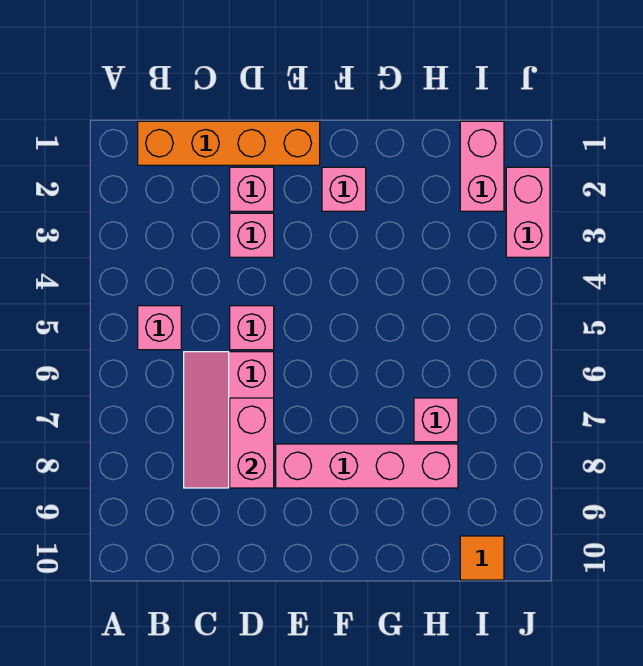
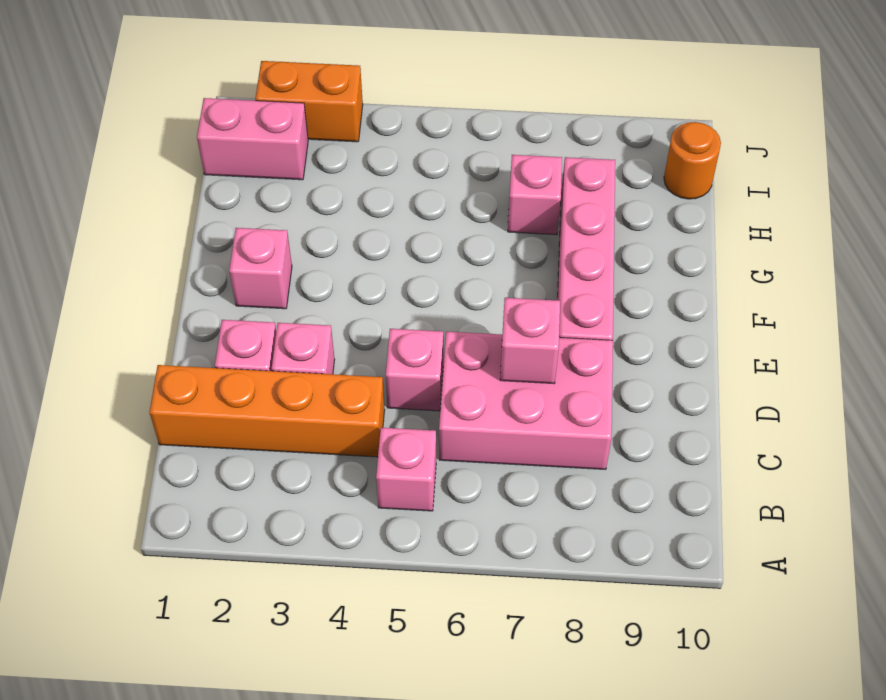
orange 1x4 brick [138,121,320,165] -> orange 1x4 brick turned to [149,365,385,457]
pink 2x3 slope [184,352,274,488] -> pink 2x3 brick [439,332,613,469]
pink 1x2 brick [230,398,274,488] -> pink 1x1 brick [500,298,560,384]
orange 1x1 tile [460,536,504,580] -> orange 1x1 round brick [664,122,721,199]
pink 1x2 brick [506,167,550,257] -> orange 1x2 brick [255,61,363,142]

